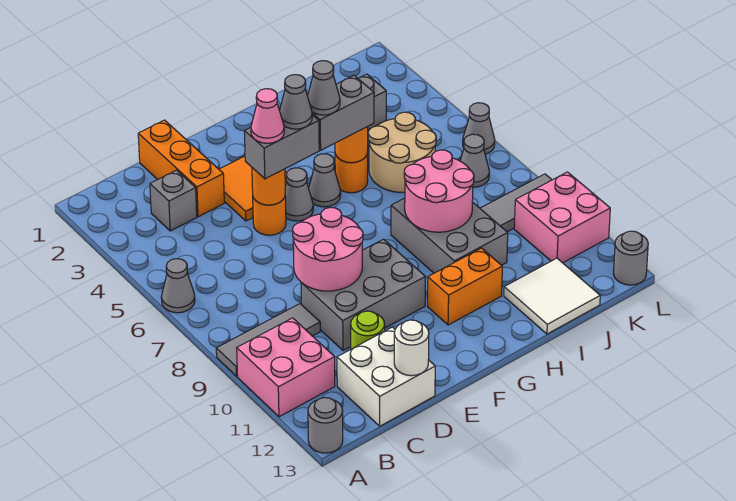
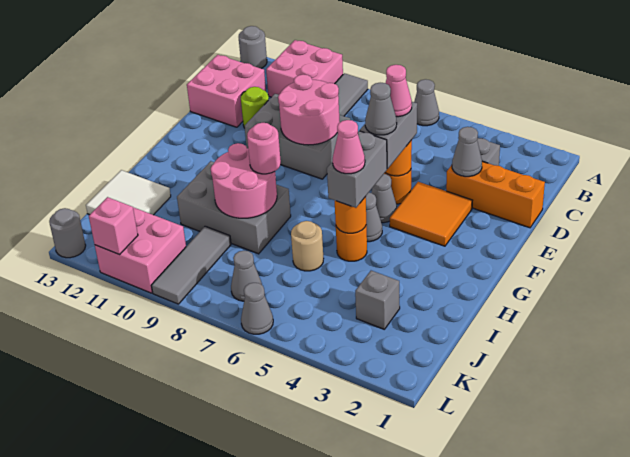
white 2x2 brick [337,327,435,426] -> pink 2x2 brick [187,55,266,127]
grey 2x3 brick [301,239,426,350] -> grey 2x3 brick turned to [245,94,350,179]
white 1x1 round brick [394,320,429,376] -> none
grey 1x1 cone [308,61,340,115] -> grey 1x1 cone moved to [452,127,482,177]
orange 1x2 brick [427,248,502,325] -> none
none -> pink 1x1 cone [333,120,365,174]
none -> pink 1x1 round brick [247,123,281,174]
tan 2x2 round brick [368,112,436,192] -> tan 1x1 round brick [291,221,324,271]
none -> pink 1x1 brick [89,197,138,255]

